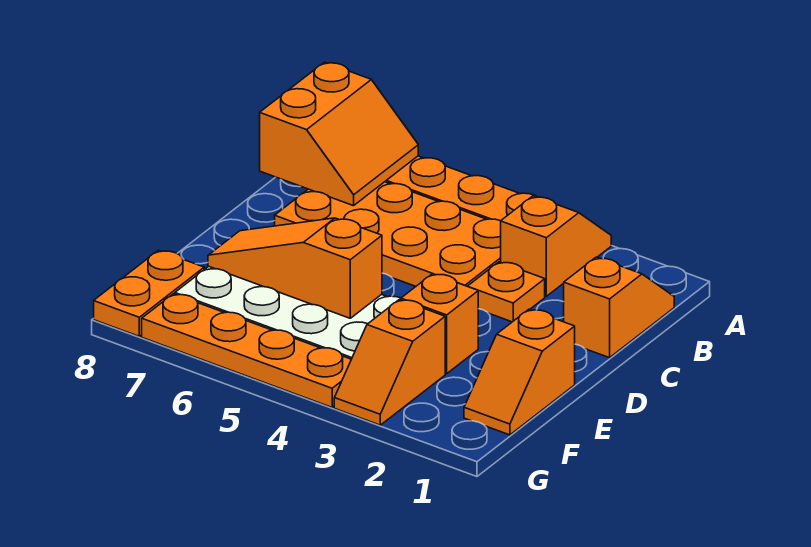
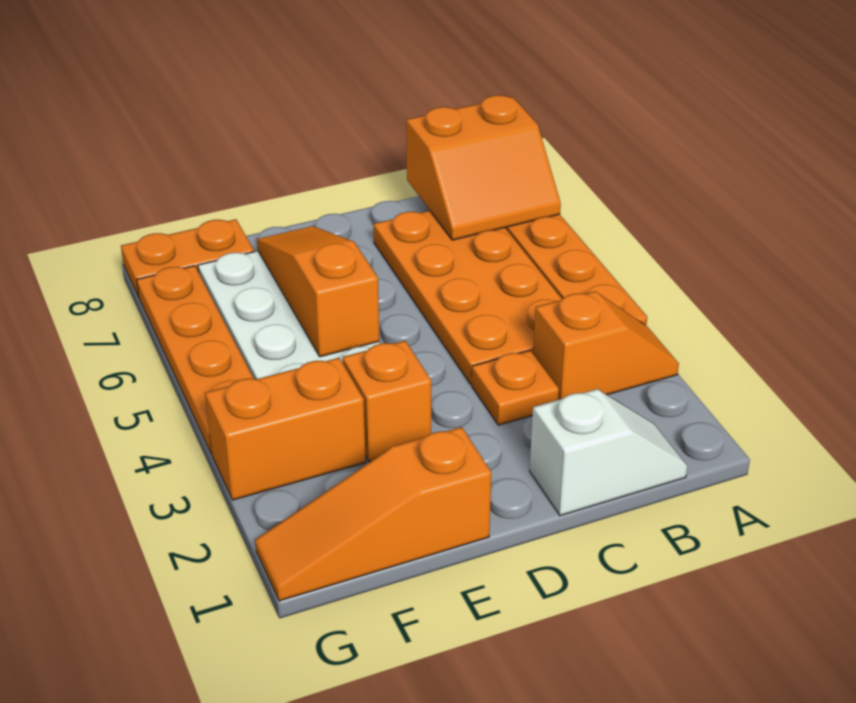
orange 1x2 slope [564,257,674,358] -> white 1x2 slope [530,389,687,516]
orange 1x2 slope [464,309,575,435] -> orange 1x3 slope [255,427,491,601]
orange 1x2 slope [334,300,445,425] -> orange 1x2 brick [205,358,366,500]

